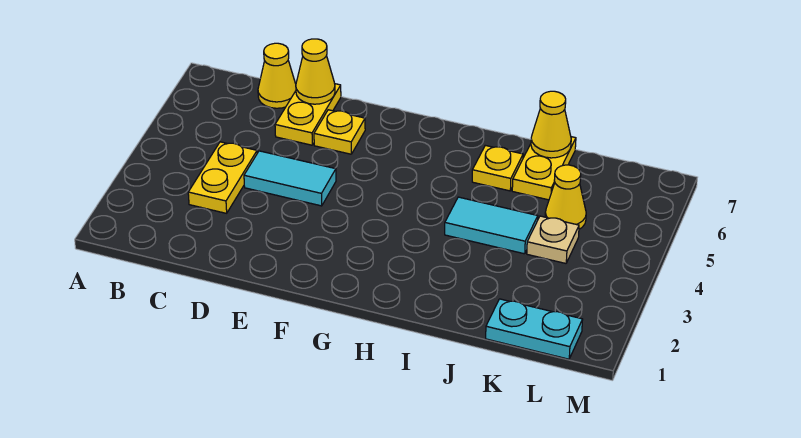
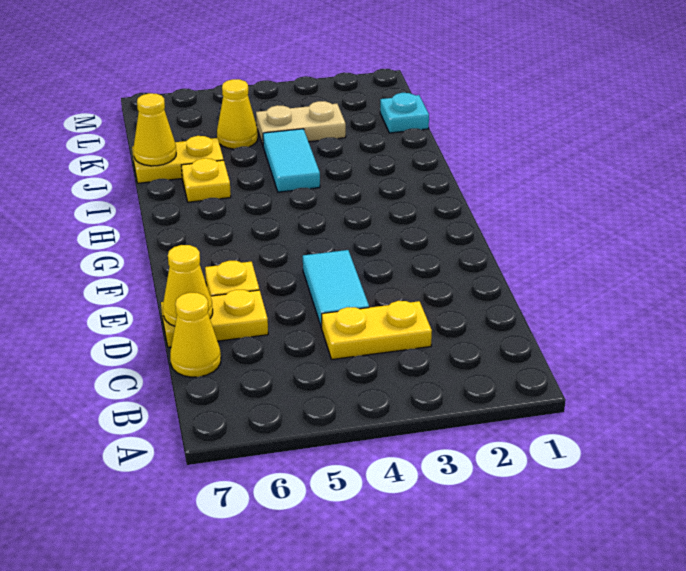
cyan 1x2 plate [486,299,583,359] -> cyan 1x1 plate [380,93,429,133]
tan 1x1 plate [527,216,579,263] -> tan 1x2 plate [256,101,346,145]

